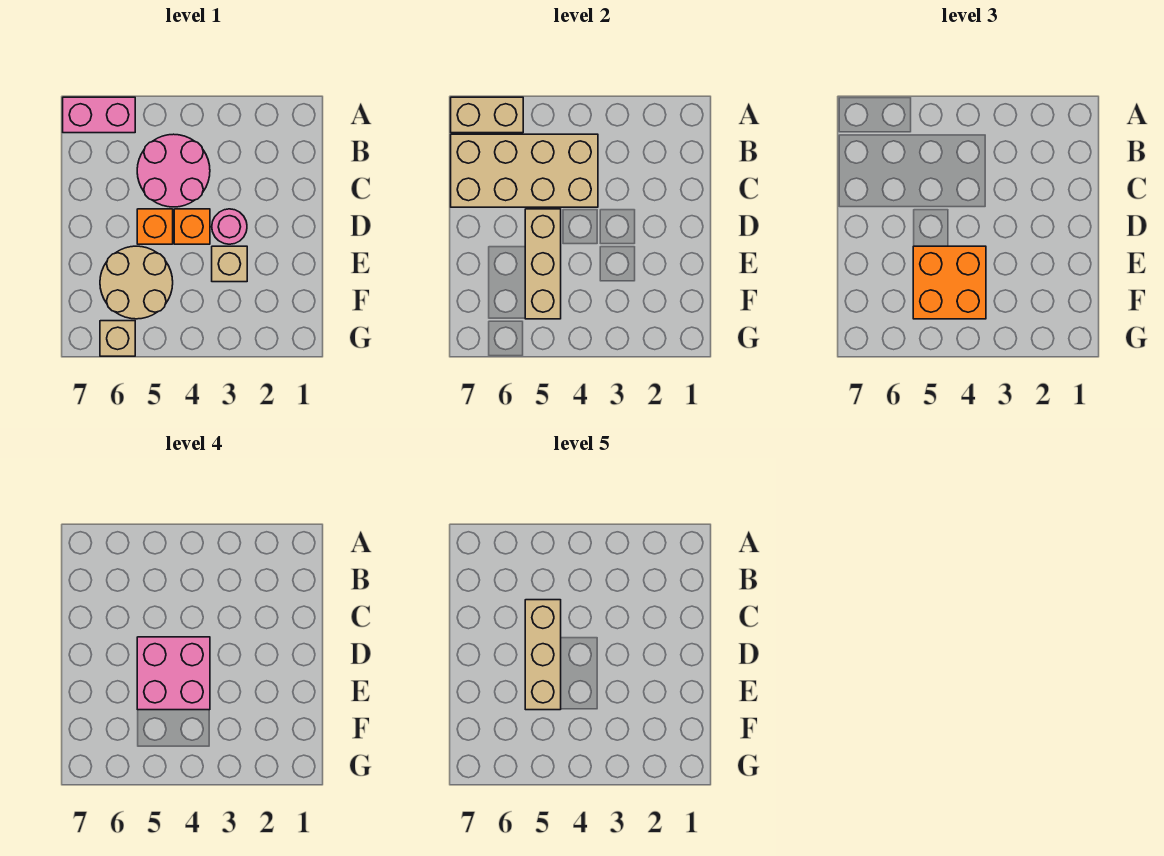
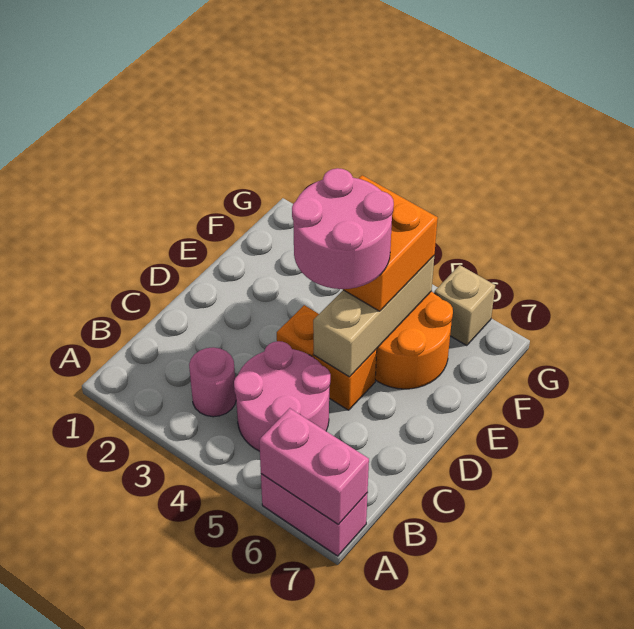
tan 1x2 brick [451,97,523,133] -> pink 1x2 brick [259,408,369,525]
tan 2x4 brick [451,134,598,207] -> none
tan 1x3 brick [525,600,561,710] -> none
pink 1x1 round brick [212,209,247,244] -> pink 1x1 round brick moved to [189,347,236,417]
pink 2x2 brick [137,637,210,710] -> pink 2x2 round brick [292,168,394,289]
tan 1x1 brick [212,246,247,282] -> none
tan 2x2 round brick [100,246,173,319] -> orange 2x2 round brick [375,291,453,389]

